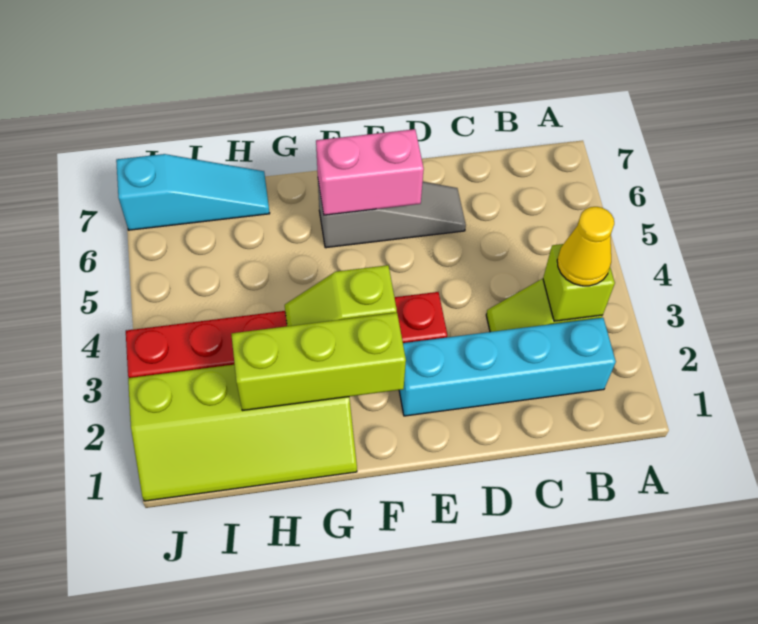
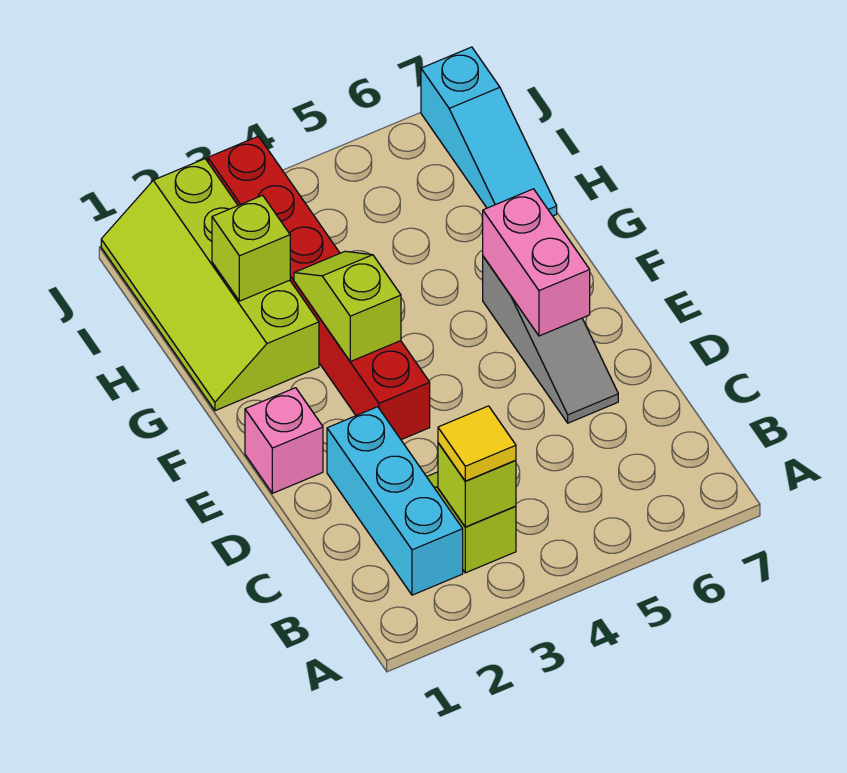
cyan 1x4 brick [399,318,616,416] -> cyan 1x3 brick [327,407,463,595]
yellow 1x1 cone [557,207,614,286] -> yellow 1x1 tile [438,406,516,481]
none -> pink 1x1 brick [245,388,323,493]
lime 1x3 brick [231,313,406,410] -> lime 1x1 brick [212,195,290,301]

